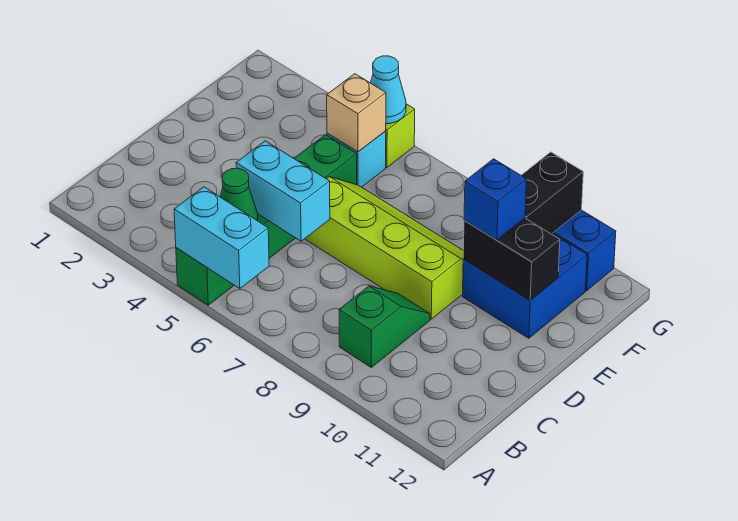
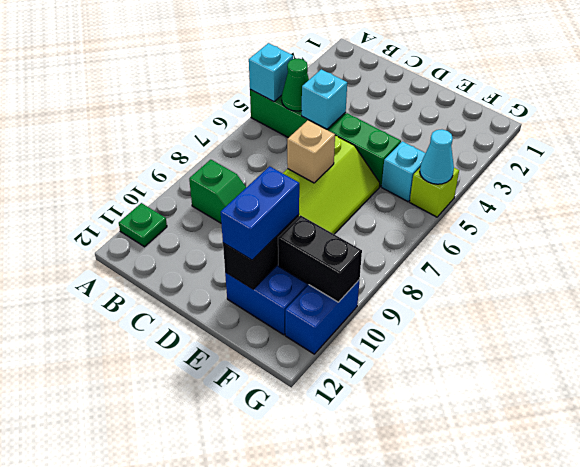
cyan 1x2 brick [174,187,269,289] -> cyan 1x1 brick [249,43,293,102]
none -> green 1x1 plate [119,203,167,247]
cyan 1x2 brick [236,141,330,241] -> cyan 1x1 brick [302,69,347,129]
blue 1x1 brick [464,159,527,240] -> blue 1x2 brick [221,166,299,260]
tan 1x1 brick [327,74,386,152] -> tan 1x1 brick moved to [287,120,335,183]

